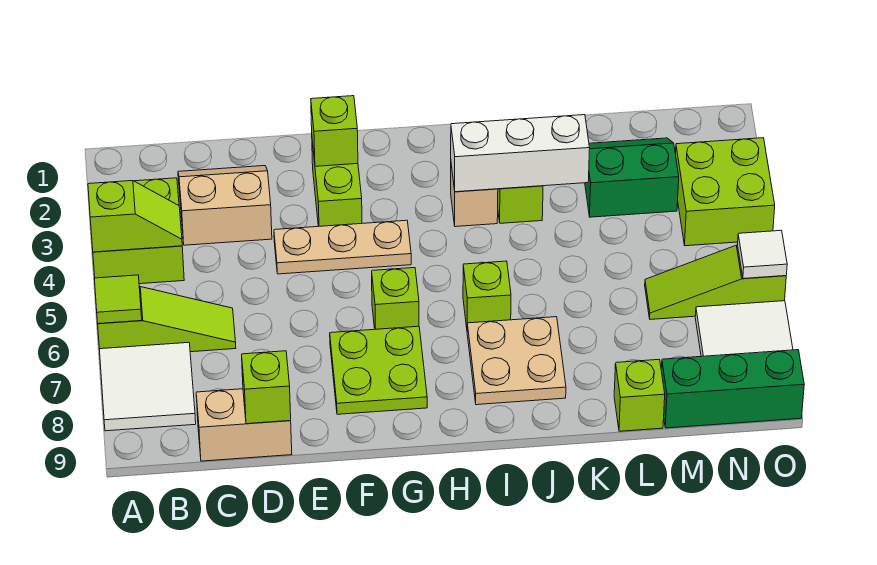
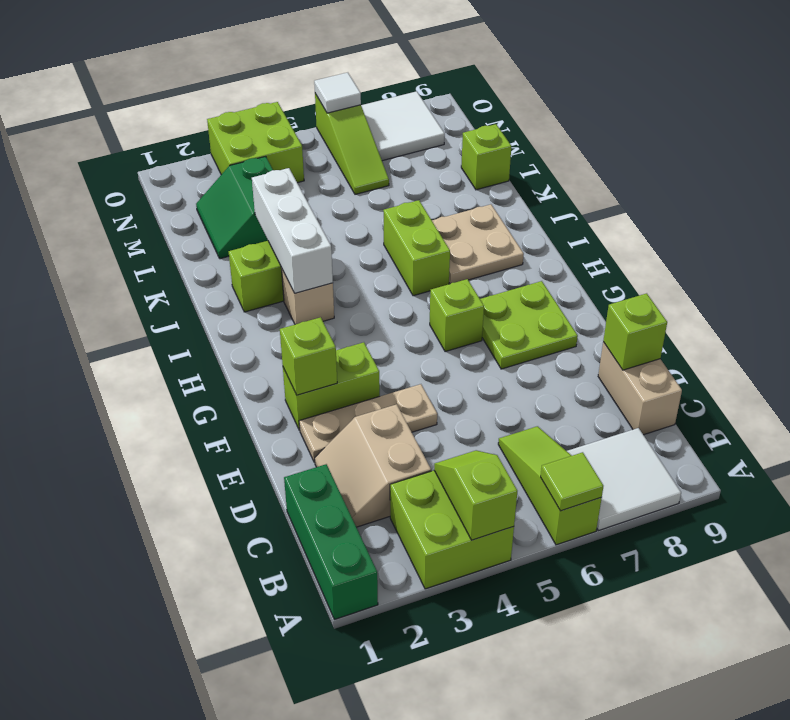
tan 1x3 plate [274,220,411,274] -> tan 1x3 plate turned to [299,384,437,462]
lime 1x1 brick [463,261,511,327] -> lime 1x2 brick [383,200,450,296]
green 1x3 brick [661,350,804,428] -> green 1x3 brick moved to [284,464,378,619]

